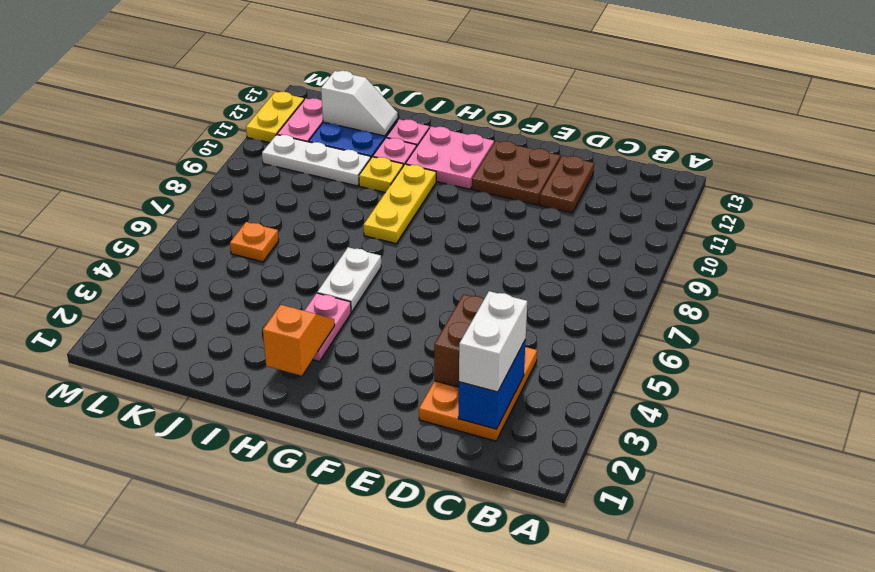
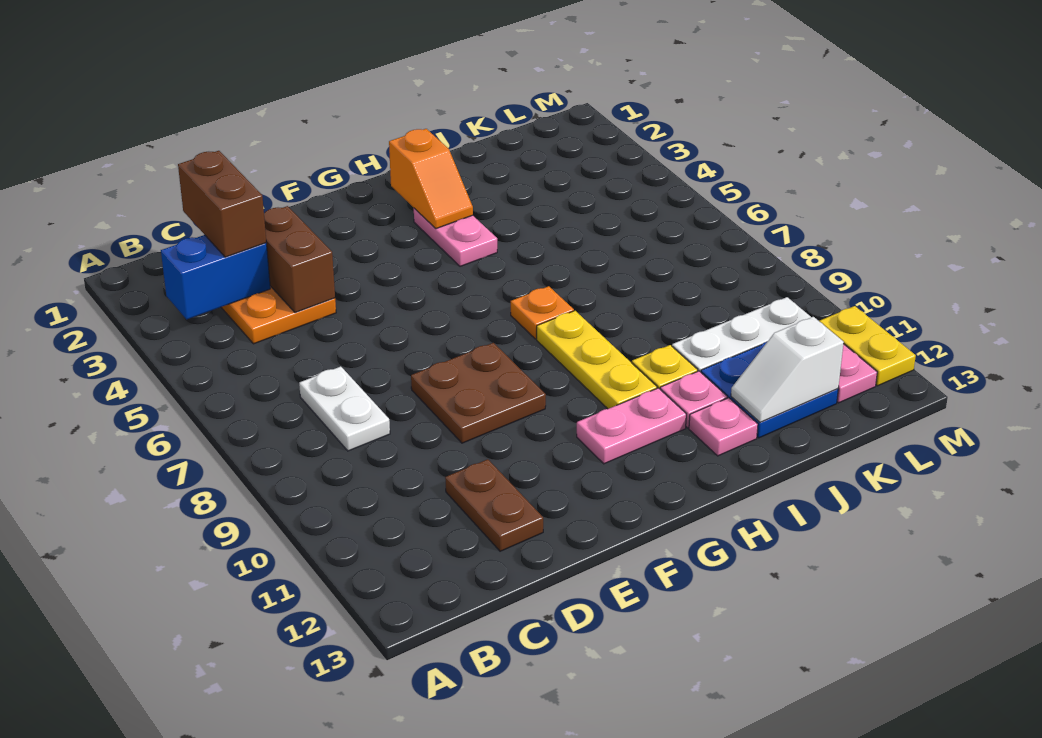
blue 1x2 brick [458,340,526,429] -> blue 1x2 brick turned to [161,235,270,319]
white 1x2 brick [459,291,527,392] -> brown 1x2 brick [178,151,266,257]
brown 2x2 plate [472,141,560,205] -> brown 2x2 plate moved to [411,343,546,443]
pink 2x2 plate [406,127,494,189] -> pink 1x2 plate [577,388,686,464]
white 1x2 plate [317,247,381,312] -> white 1x2 plate moved to [299,366,390,451]
orange 1x1 plate [230,222,279,262] -> orange 1x1 plate moved to [511,286,574,339]

